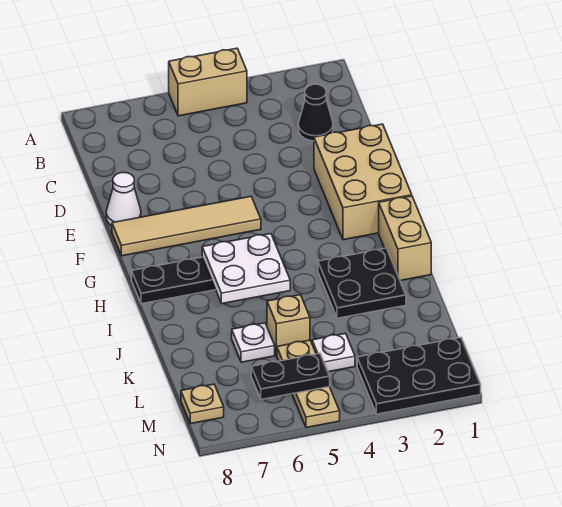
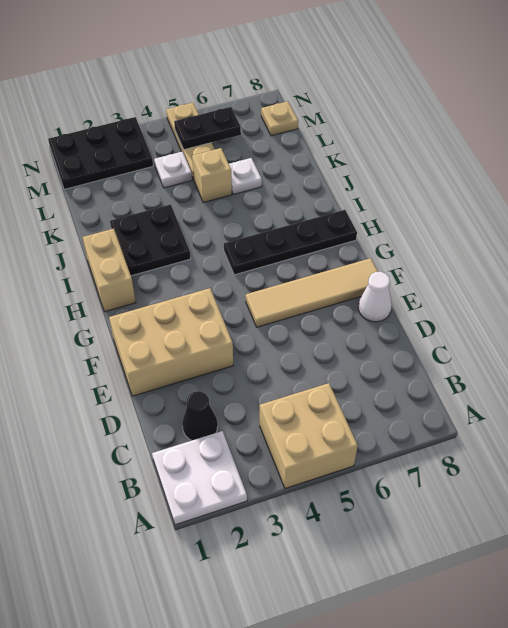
tan 1x2 brick [169,48,247,116] -> tan 2x2 brick [260,383,358,489]
tan 2x3 brick [314,124,412,240] -> tan 2x3 brick turned to [109,288,233,396]
white 2x2 plate [202,234,290,304] -> white 2x2 plate moved to [152,431,247,525]

